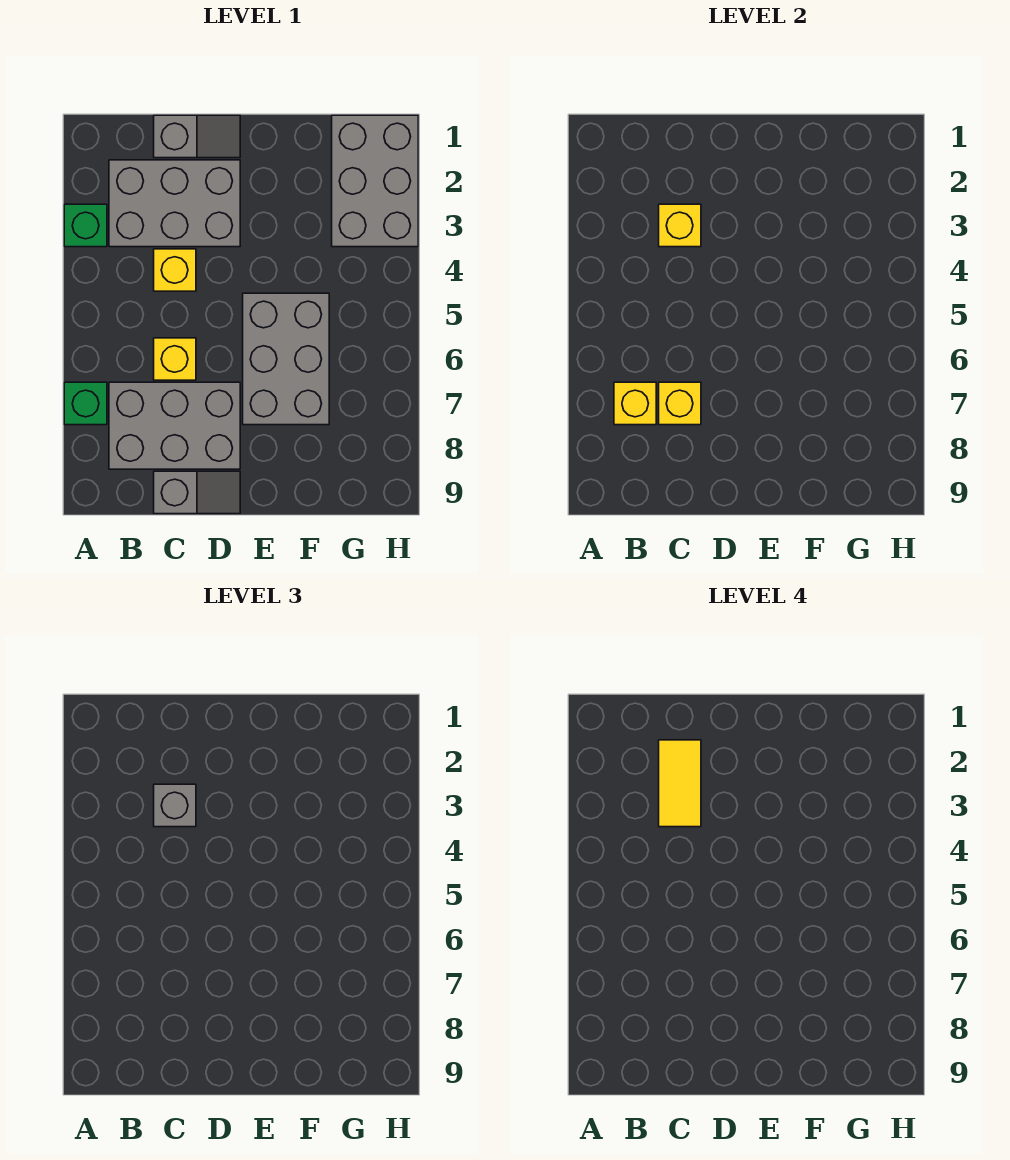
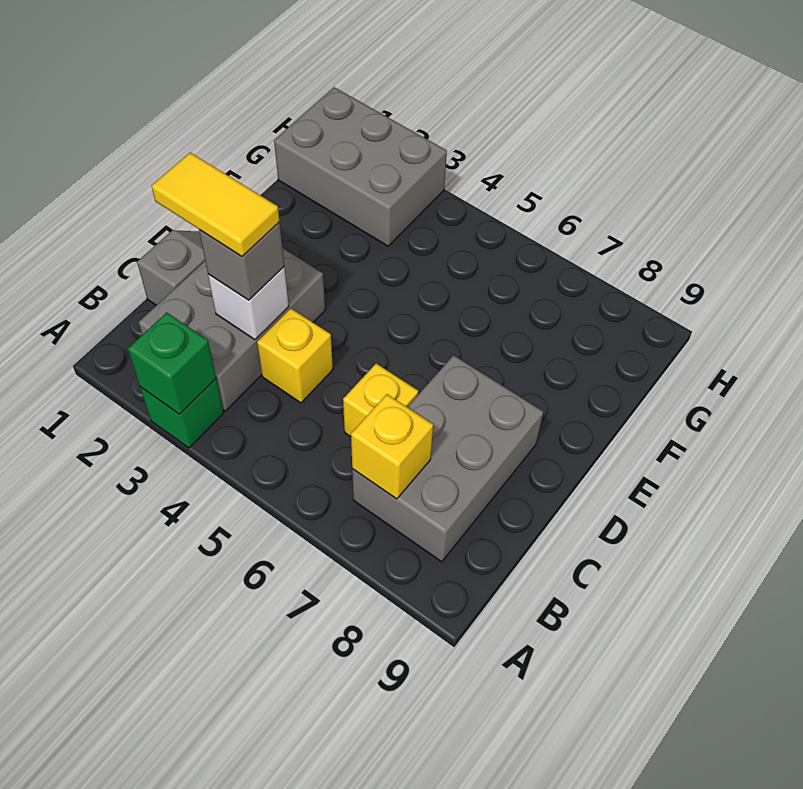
green 1x1 brick [64,382,107,425] -> green 1x1 brick moved to [128,312,216,414]
yellow 1x1 brick [659,204,701,247] -> white 1x1 brick [208,267,289,340]
yellow 1x1 brick [659,382,701,425] -> none
grey 1x2 slope [154,471,240,514] -> none
grey 2x3 brick [243,293,329,425] -> none

